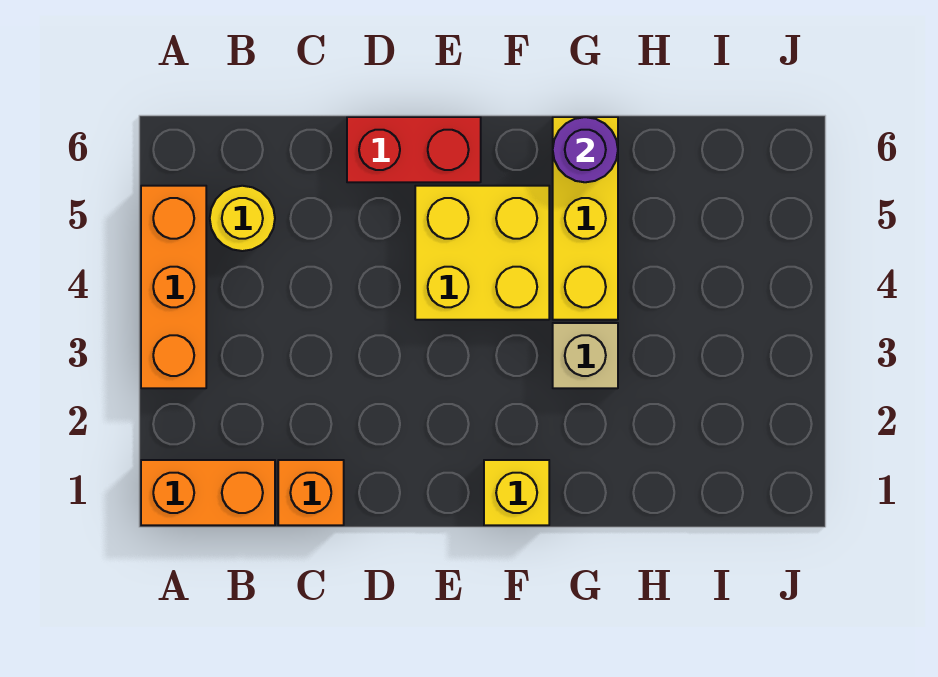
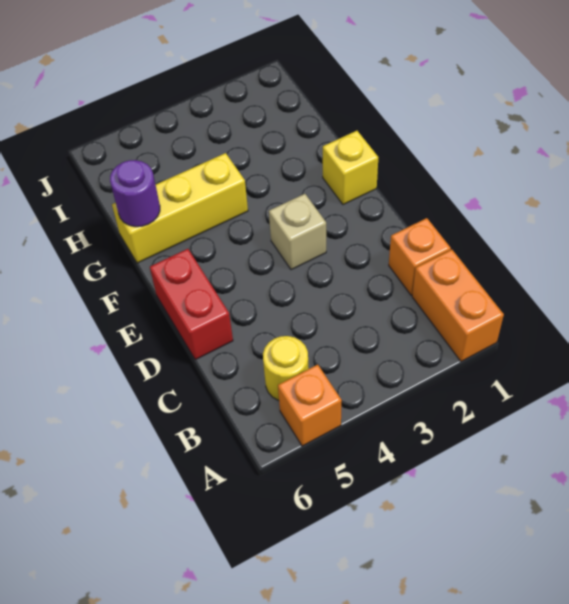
orange 1x3 brick [141,186,206,388] -> orange 1x1 brick [278,365,342,446]
yellow 2x2 brick [415,186,549,320] -> none
tan 1x1 brick [553,323,618,388] -> tan 1x1 brick moved to [269,194,326,270]

